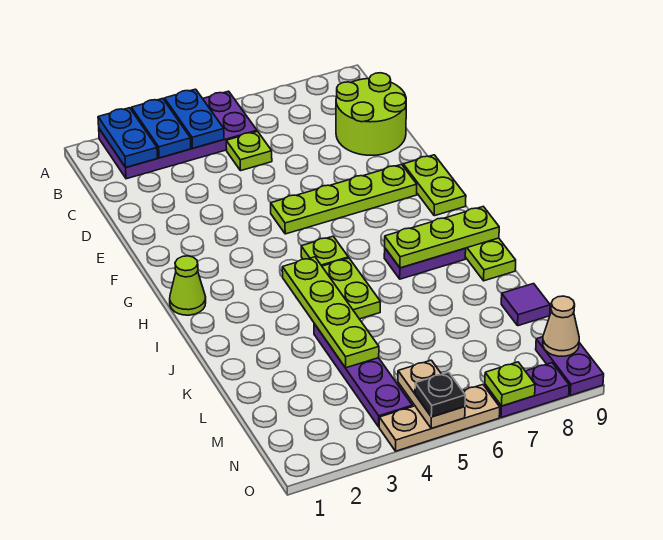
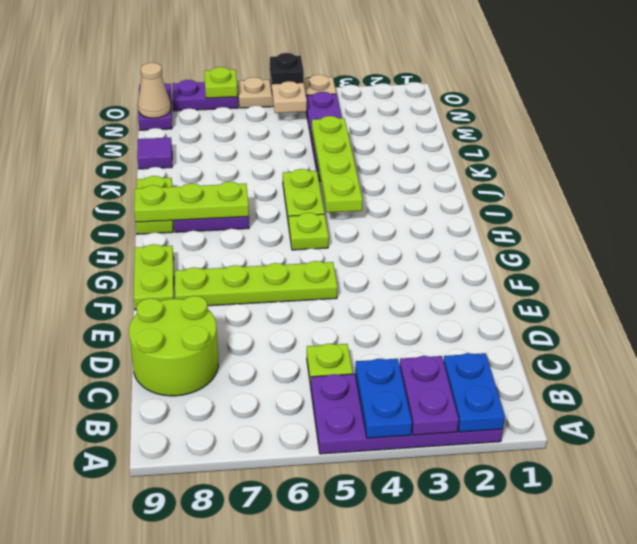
blue 1x2 plate [131,98,191,158] -> purple 1x2 plate [399,356,459,435]
lime 1x1 cone [170,256,206,315] -> none

